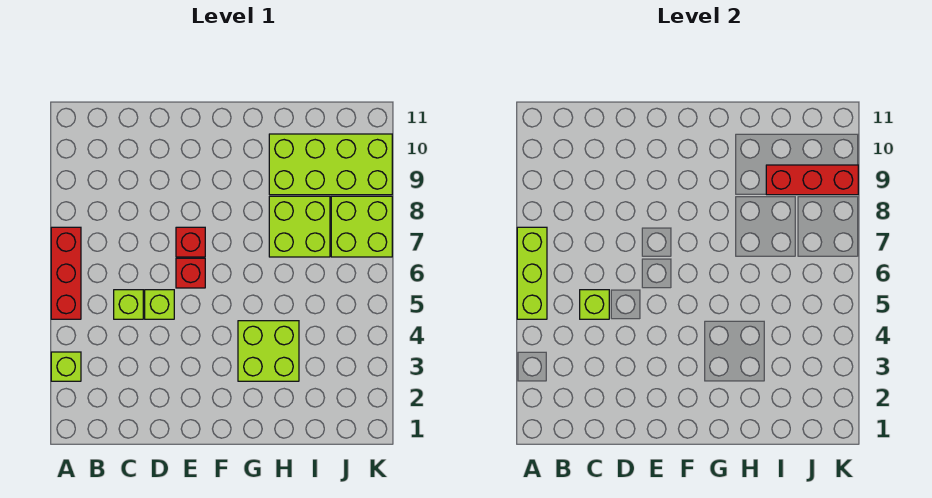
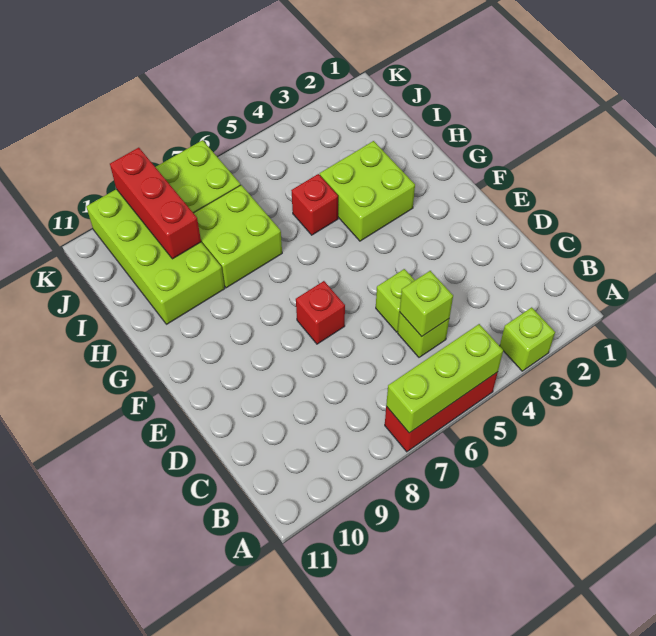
red 1x1 brick [176,258,205,288] -> red 1x1 brick moved to [291,174,338,235]

